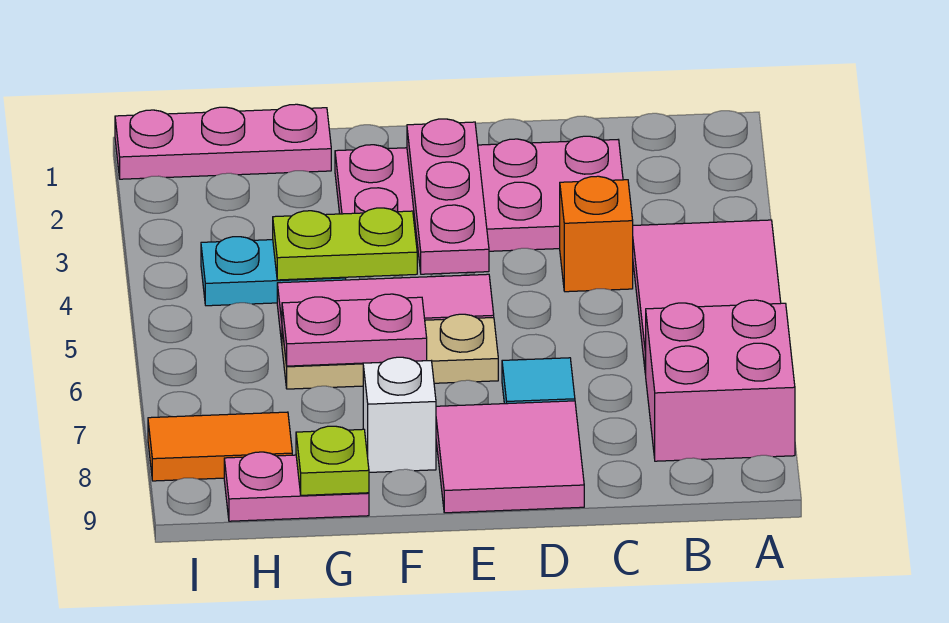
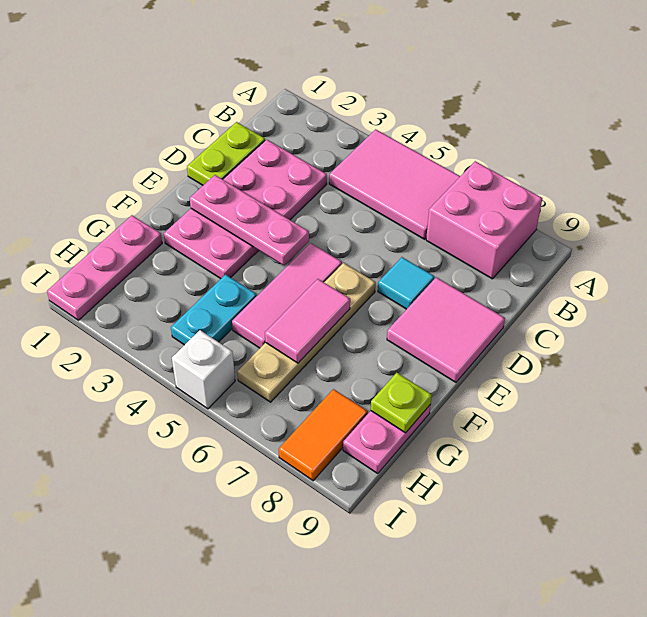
orange 1x1 brick [560,176,633,292] -> none
tan 1x3 plate [282,314,498,389] -> tan 1x4 plate [237,263,375,402]
lime 1x2 plate [273,208,417,280] -> lime 1x2 plate moved to [187,122,265,185]
pink 1x2 plate [282,294,427,366] -> pink 1x2 tile [265,279,350,363]
white 1x1 brick [363,357,436,472] -> white 1x1 brick moved to [172,330,235,409]

